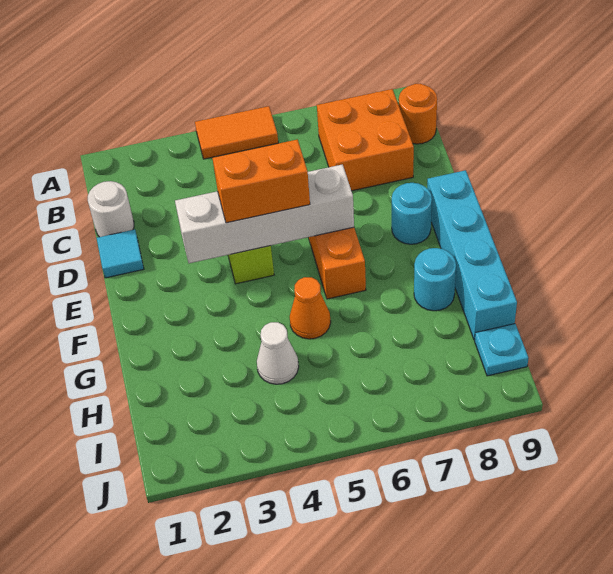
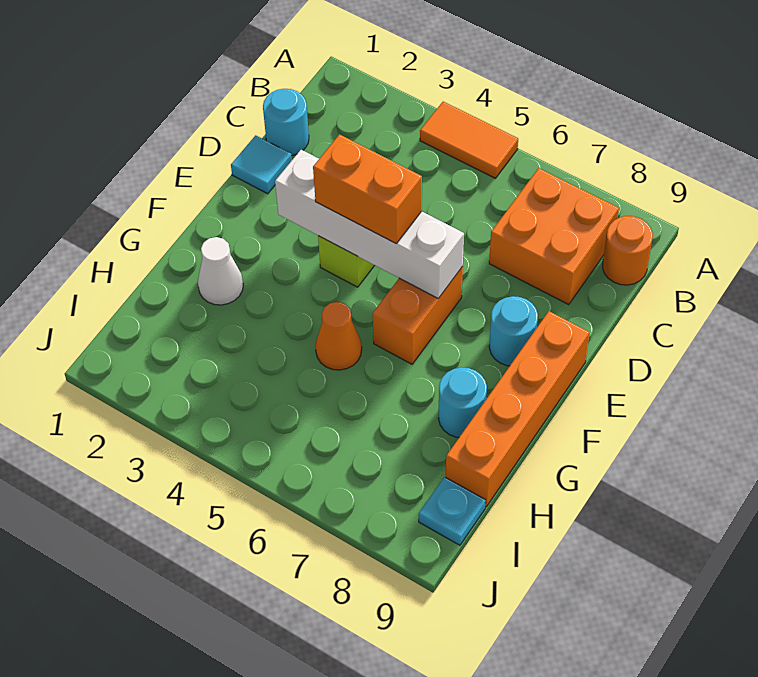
white 1x1 round brick [88,181,134,237] -> cyan 1x1 round brick [263,89,309,156]
cyan 1x4 brick [427,170,517,340] -> orange 1x4 brick [446,311,590,507]
white 1x1 cone [257,322,299,384] -> white 1x1 cone moved to [198,237,243,305]

